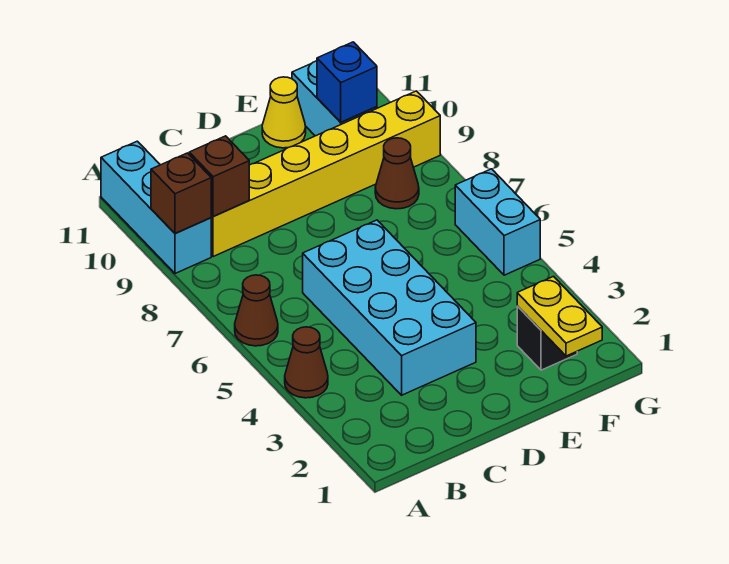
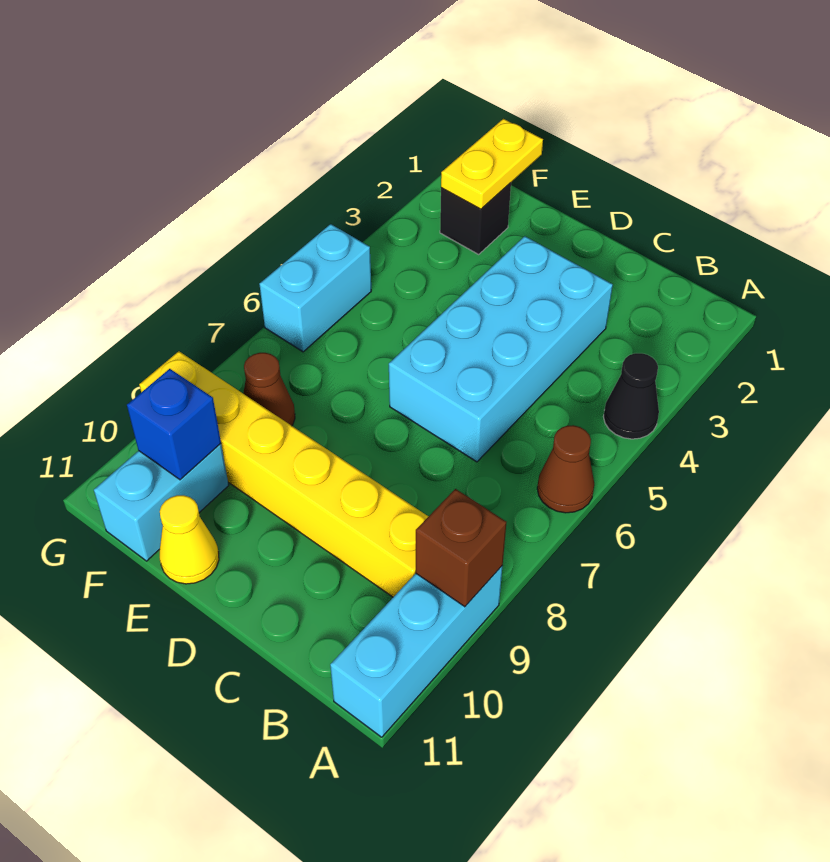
brown 1x1 cone [285,327,328,398] -> black 1x1 cone [603,353,659,439]
brown 1x1 brick [189,136,249,217] -> none

